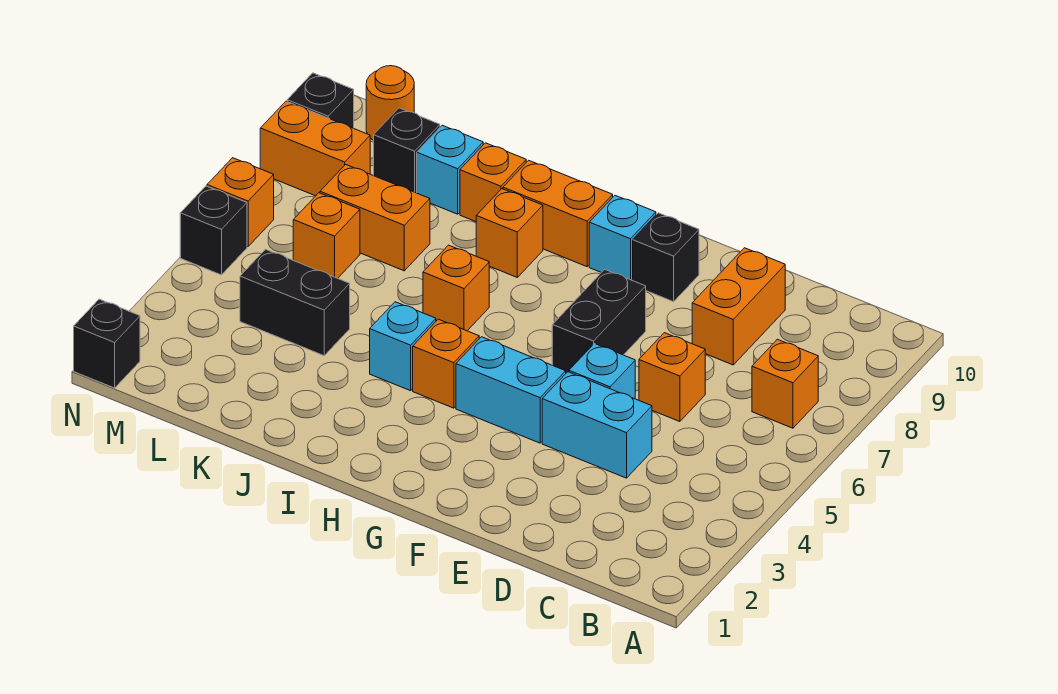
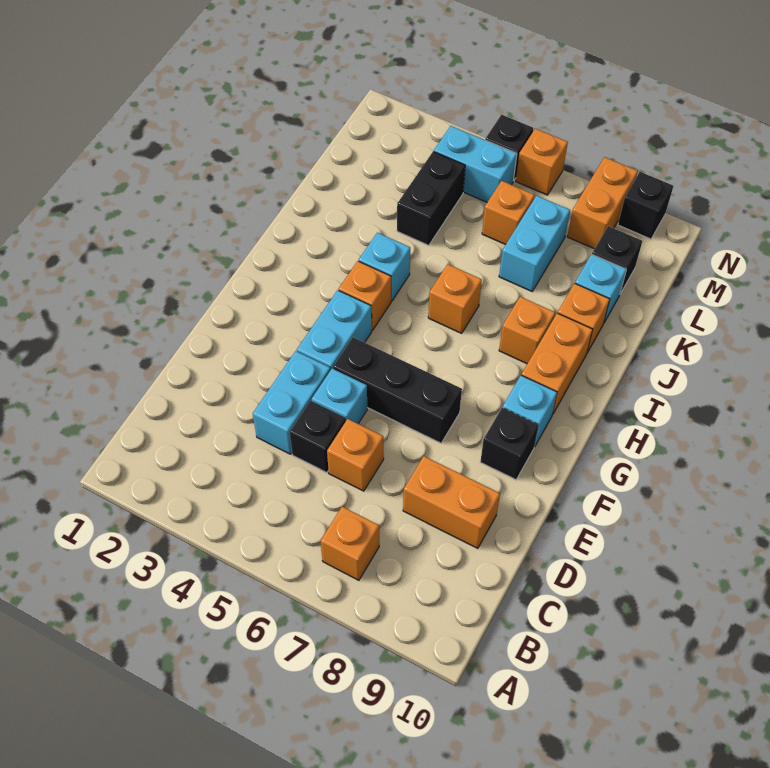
black 1x2 brick [552,269,646,373] -> black 1x3 brick [333,337,462,443]
orange 1x2 brick [320,164,430,271] -> cyan 1x2 brick [499,196,570,291]
none -> cyan 1x2 brick [434,126,517,202]
orange 1x1 round brick [366,66,414,140] -> none
black 1x1 brick [74,299,140,388] -> black 1x1 brick moved to [289,401,346,473]

